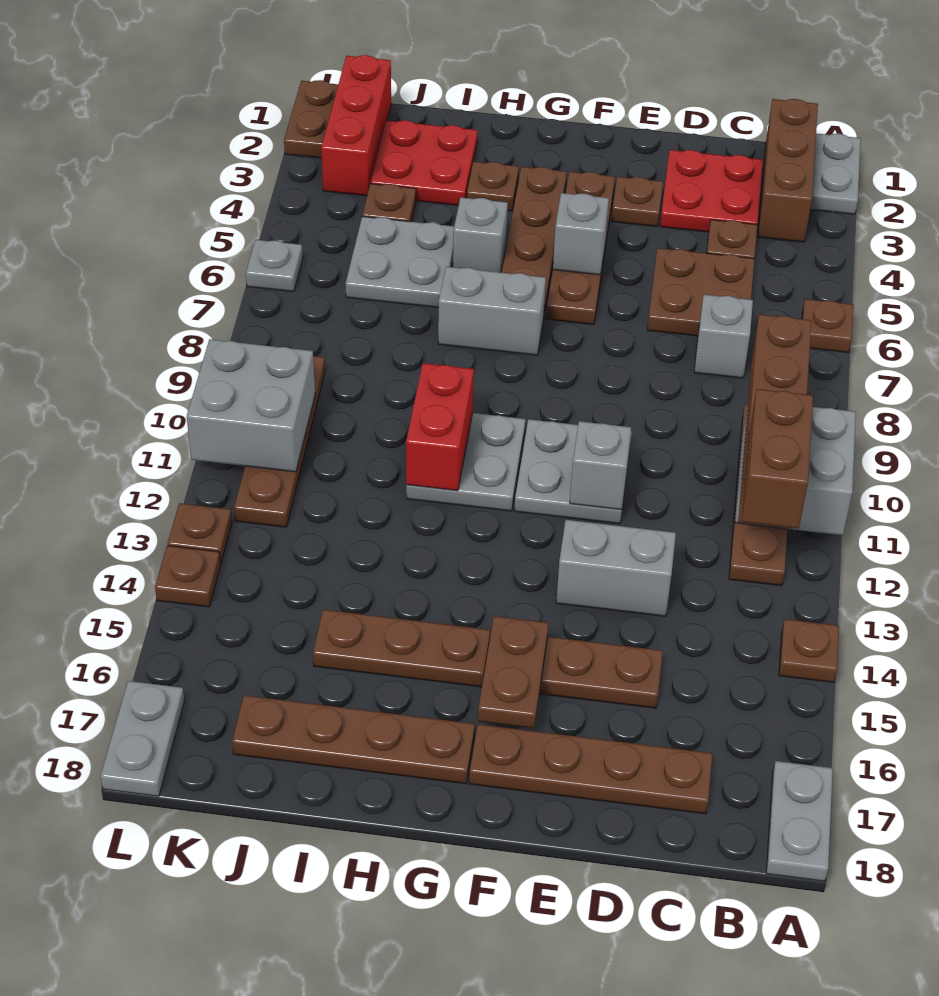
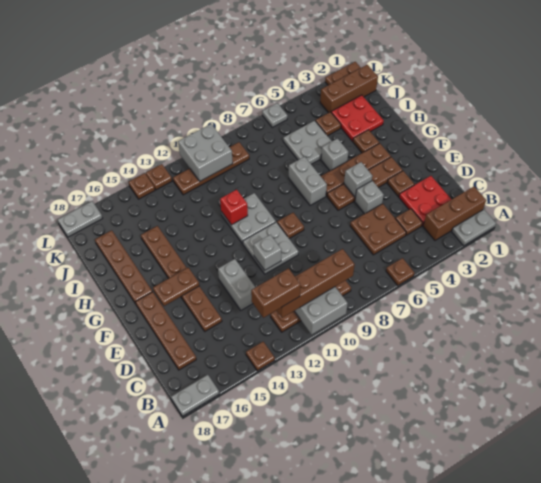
grey 1x1 brick [694,295,753,378] -> grey 1x1 brick moved to [355,181,384,214]
none -> brown 1x1 plate [277,213,304,238]
red 1x2 brick [406,363,474,491] -> red 1x1 brick [220,190,248,225]
red 1x3 brick [321,55,391,196] -> brown 1x3 brick [320,65,378,113]

